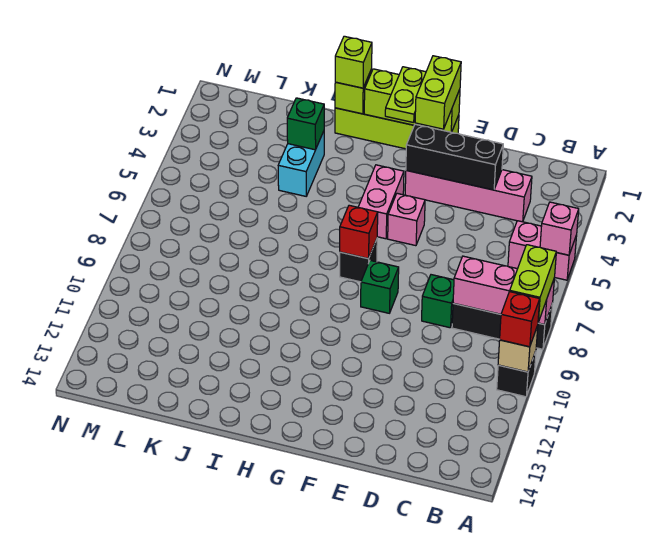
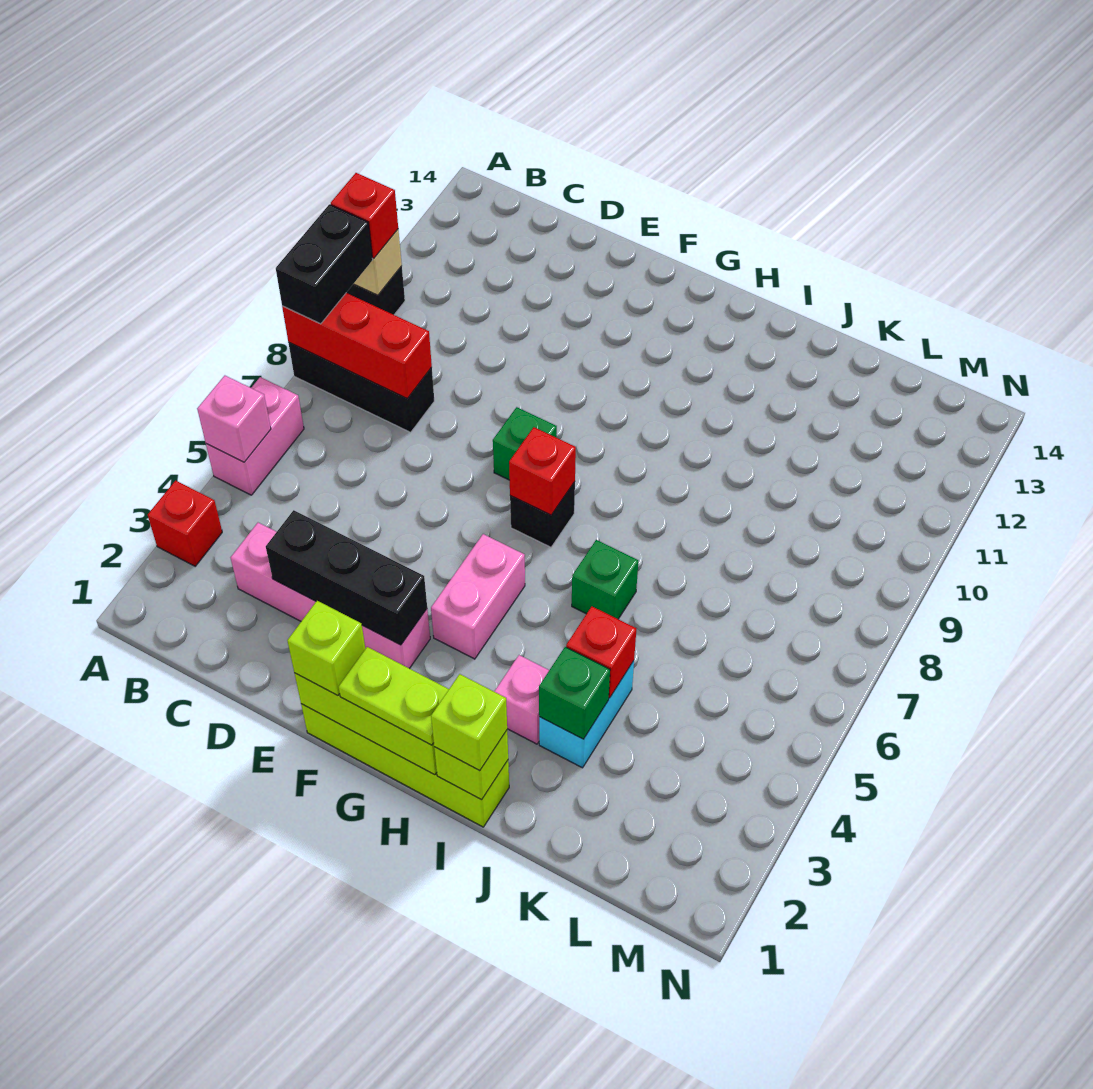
none -> red 1x1 brick [148,481,222,566]
pink 1x2 brick [508,221,577,280] -> pink 1x2 brick turned to [206,377,304,495]
pink 1x3 brick [453,256,554,325] -> red 1x3 brick [282,293,432,399]
lime 1x2 brick [510,245,556,322] -> black 1x2 brick [276,204,373,324]
green 1x1 brick [422,275,454,328] -> green 1x1 brick moved to [572,540,638,619]
lime 1x2 brick [415,56,461,129] -> lime 1x1 brick [287,601,365,696]
pink 1x1 brick [388,193,425,246] -> pink 1x1 brick moved to [494,655,549,744]
lime 1x2 plate [385,67,426,123] -> lime 1x2 plate turned to [339,647,449,745]
none -> red 1x1 brick [566,607,636,698]

